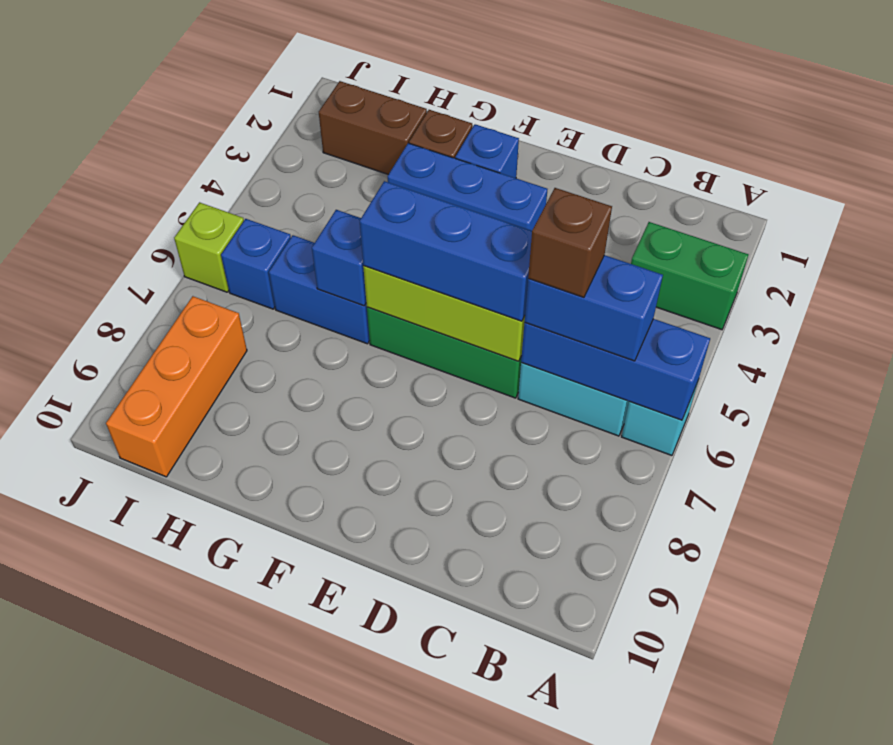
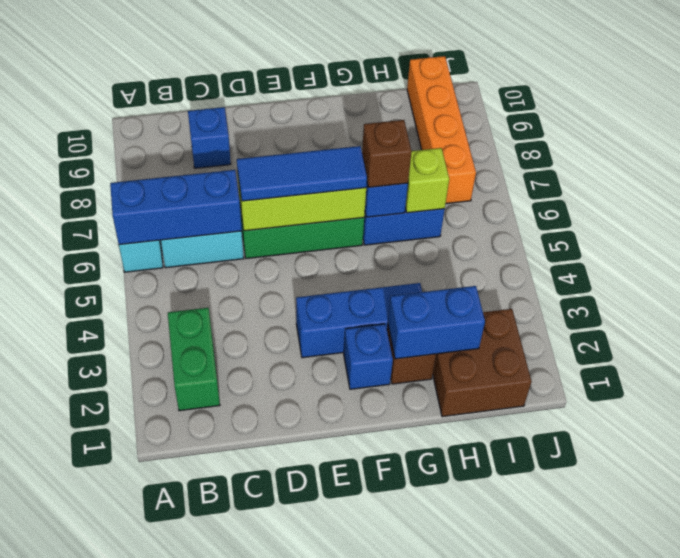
green 1x2 brick [631,222,748,330] -> green 1x2 brick turned to [168,308,220,411]
blue 1x2 brick [525,255,663,361] -> blue 1x2 brick moved to [388,286,485,359]
brown 1x1 brick [528,188,612,297] -> brown 1x1 brick moved to [362,120,412,187]
blue 1x3 brick [360,181,532,321] -> blue 1x3 tile [237,146,367,201]
brown 1x2 brick [319,81,427,175] -> brown 2x2 brick [433,309,531,417]
blue 1x1 brick [221,219,291,309] -> blue 1x1 brick moved to [188,107,231,168]
orange 1x3 brick [106,296,247,477] -> orange 1x4 brick [407,56,476,204]
lime 1x1 brick [174,202,244,292] -> lime 1x1 brick moved to [405,148,449,213]

